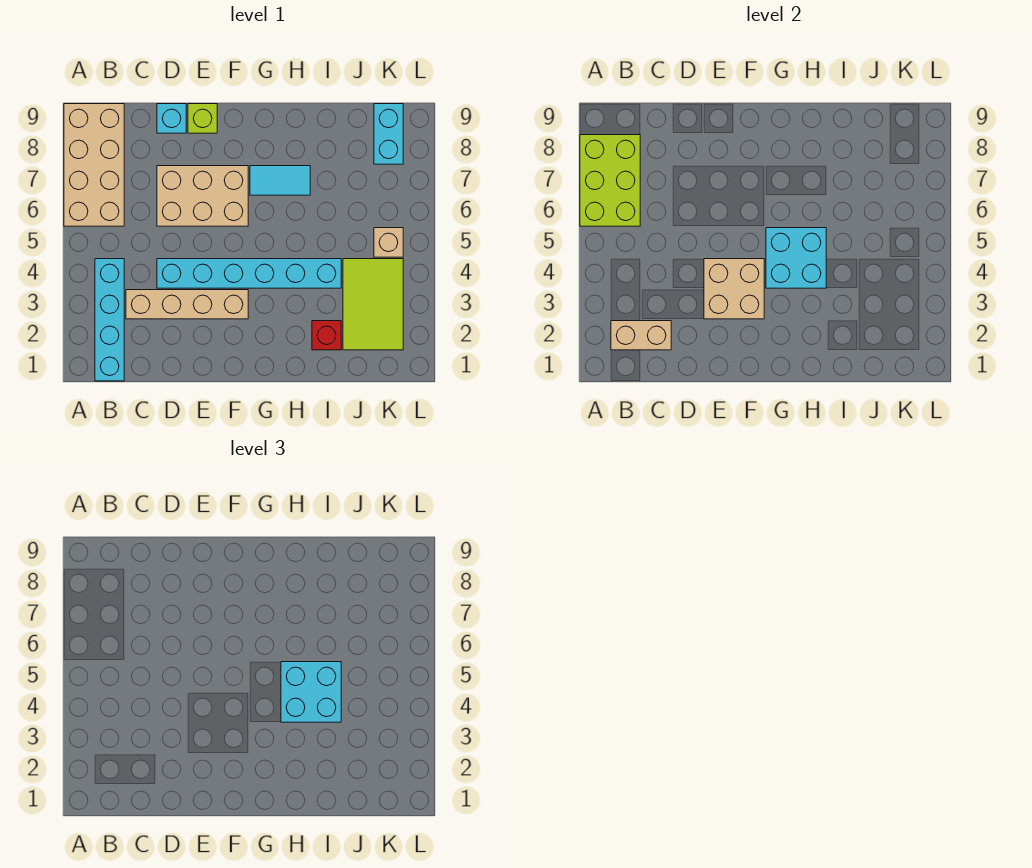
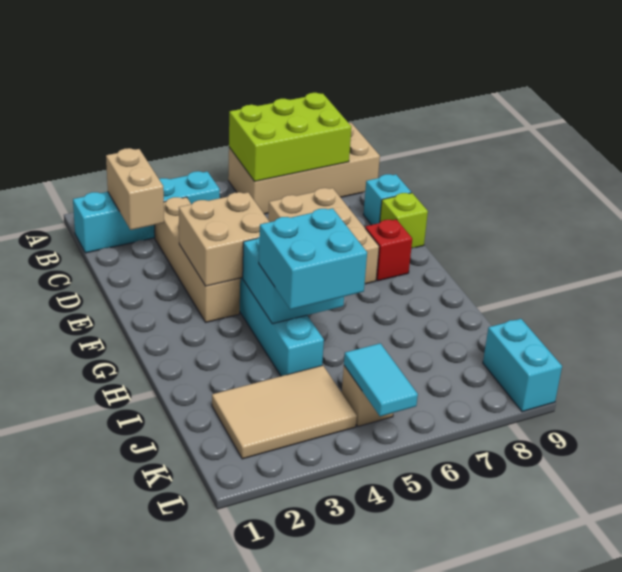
cyan 1x2 tile [250,166,310,195] -> cyan 1x2 tile moved to [344,343,418,416]
red 1x1 brick [312,321,341,350] -> red 1x1 brick moved to [365,219,412,281]
lime 2x3 tile [343,259,403,350] -> tan 2x3 tile [212,365,357,459]
cyan 1x2 brick [374,104,403,164] -> cyan 1x2 brick turned to [483,319,562,412]

